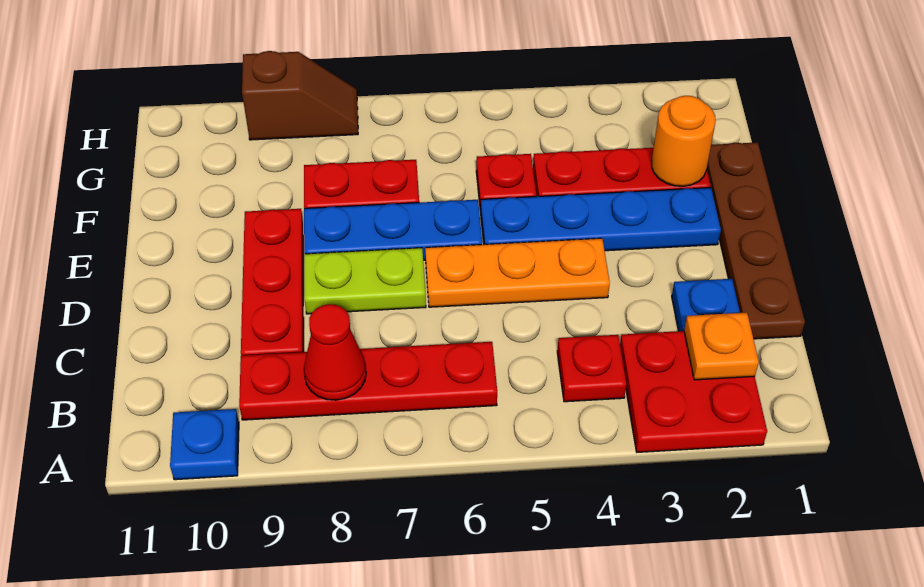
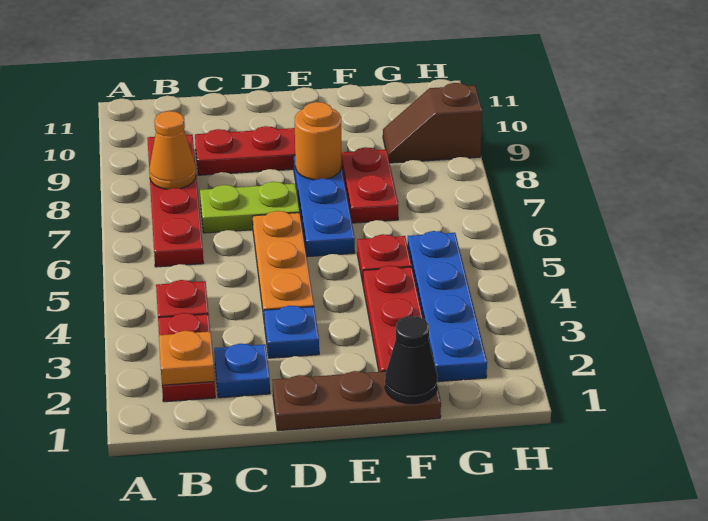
red 2x2 plate [620,331,767,452] -> red 1x2 plate [158,313,215,402]
blue 1x1 plate [170,409,239,480] -> blue 1x1 plate moved to [264,306,319,358]
red 1x1 cone [304,304,366,400] -> orange 1x1 cone [149,111,196,189]
brown 1x4 plate [707,142,805,339] -> brown 1x3 plate [273,371,441,431]
lime 1x2 plate [304,248,426,314] -> lime 1x2 plate turned to [200,182,300,233]
blue 1x4 plate [480,188,721,251] -> blue 1x4 plate moved to [407,231,487,382]
none -> black 1x1 cone [385,316,438,404]
orange 1x1 round brick [652,96,715,186] -> orange 1x1 round brick moved to [295,102,341,180]
brown 1x2 slope [242,51,358,140] -> brown 1x2 slope turned to [383,83,482,163]

